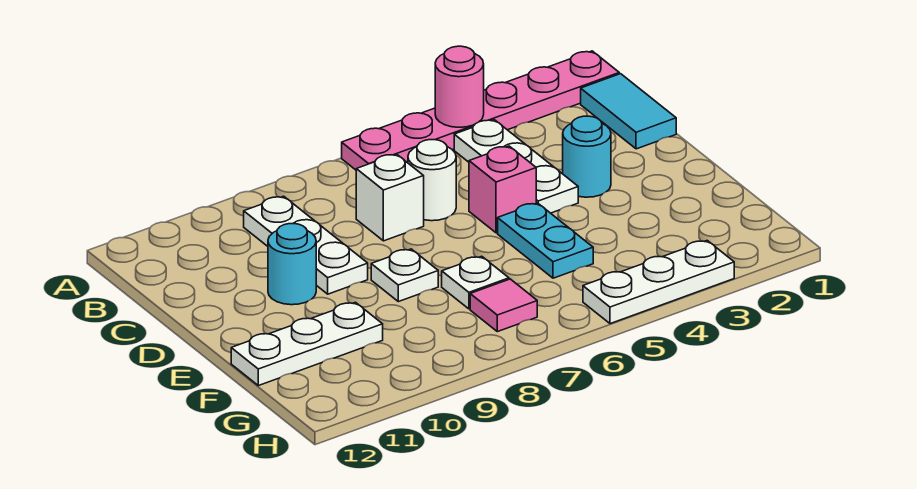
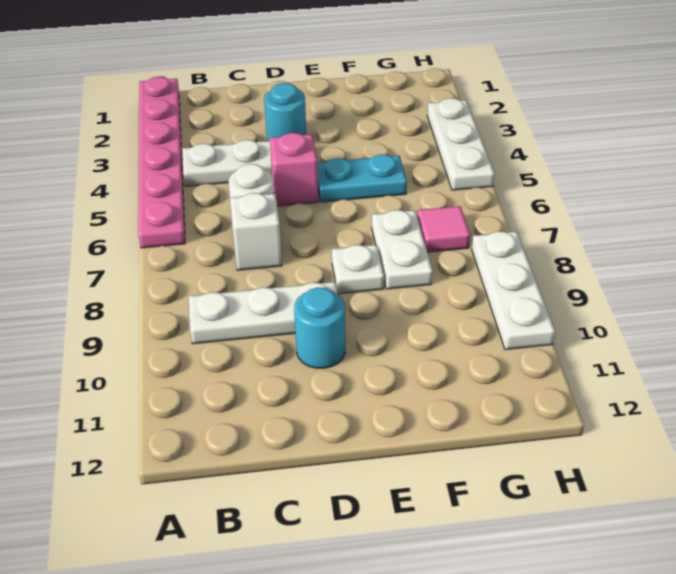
pink 1x1 round brick [435,46,484,127] -> none
cyan 1x2 tile [581,74,676,149] -> none
white 1x1 plate [442,256,509,309] -> white 1x2 plate [372,210,433,289]
white 1x3 plate [231,302,383,386] -> white 1x3 plate moved to [472,231,555,350]

